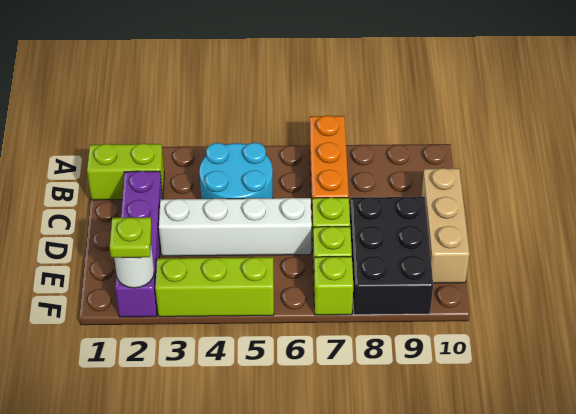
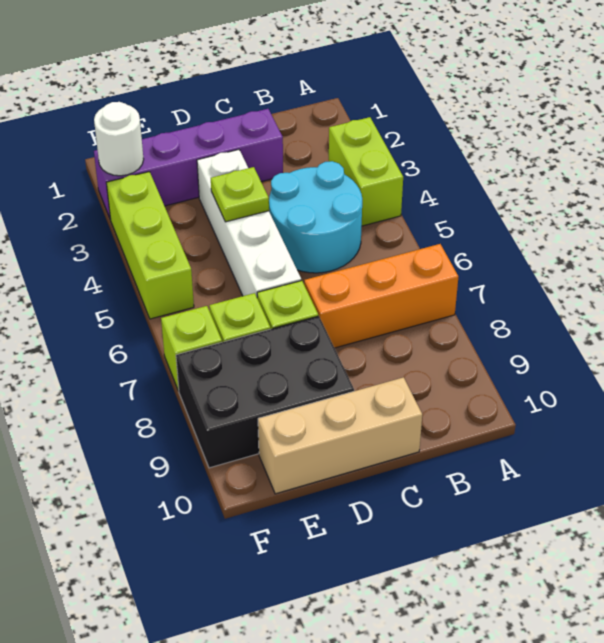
lime 1x2 brick [87,144,164,200] -> lime 1x2 brick moved to [329,117,403,226]
lime 1x1 plate [110,217,152,258] -> lime 1x1 plate moved to [211,167,269,222]

